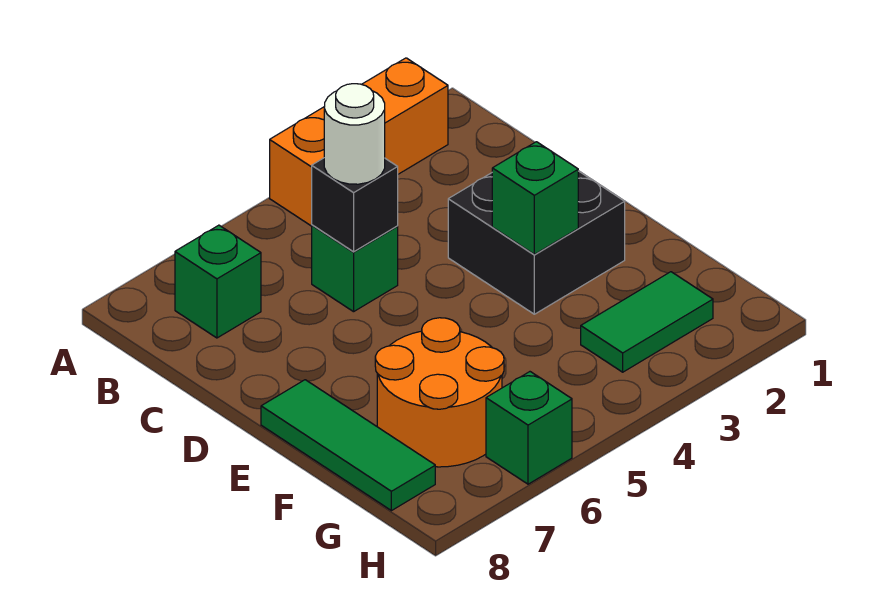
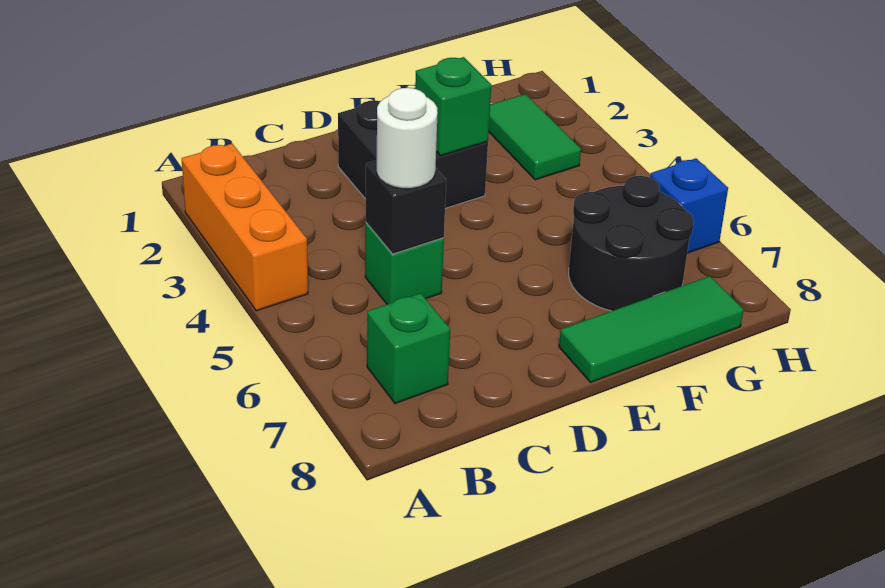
orange 2x2 round brick [375,318,504,467] -> black 2x2 round brick [569,176,694,311]
green 1x1 brick [486,372,572,484] -> blue 1x1 brick [650,158,728,253]

